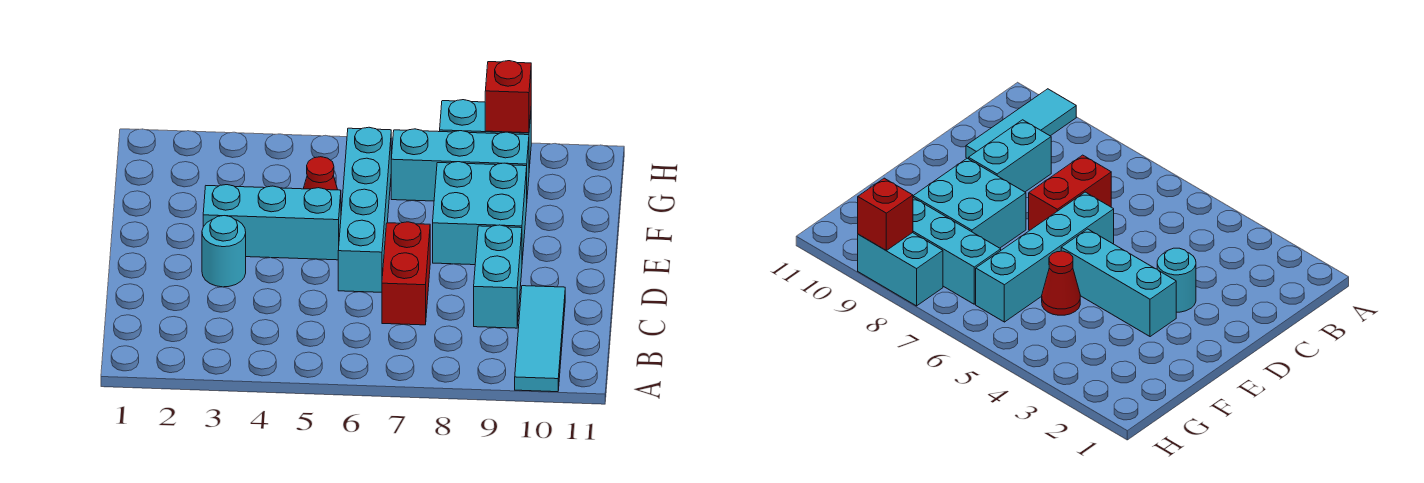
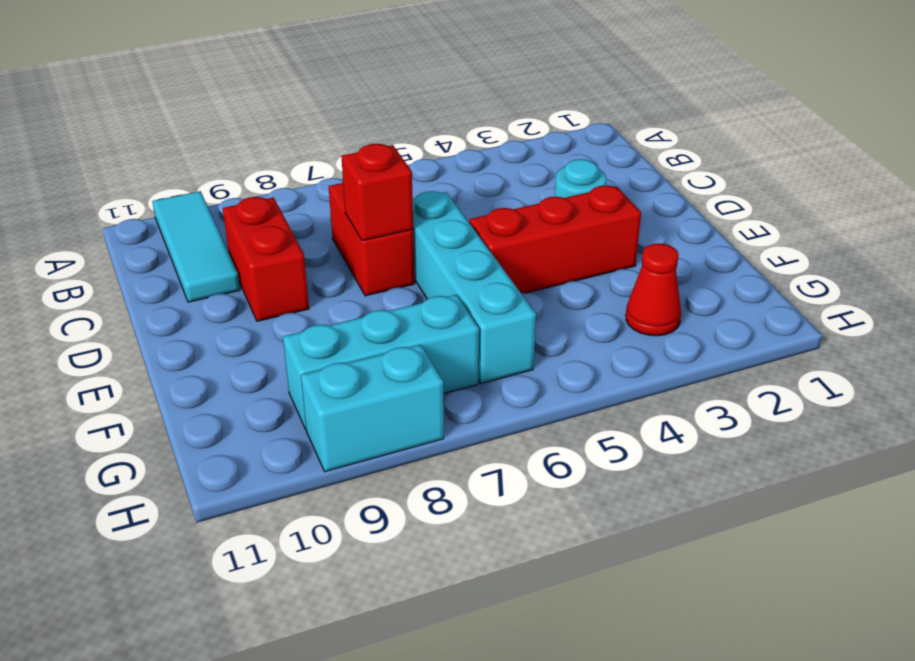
cyan 1x2 brick [474,225,522,328] -> red 1x2 brick [223,197,309,321]
cyan 1x3 brick [203,185,341,260] -> red 1x3 brick [469,186,641,294]
cyan 2x2 brick [433,162,527,265] -> none
red 1x1 cone [303,157,342,211] -> red 1x1 cone moved to [626,244,681,336]
red 1x1 brick [485,61,531,133] -> red 1x1 brick moved to [341,144,413,241]

